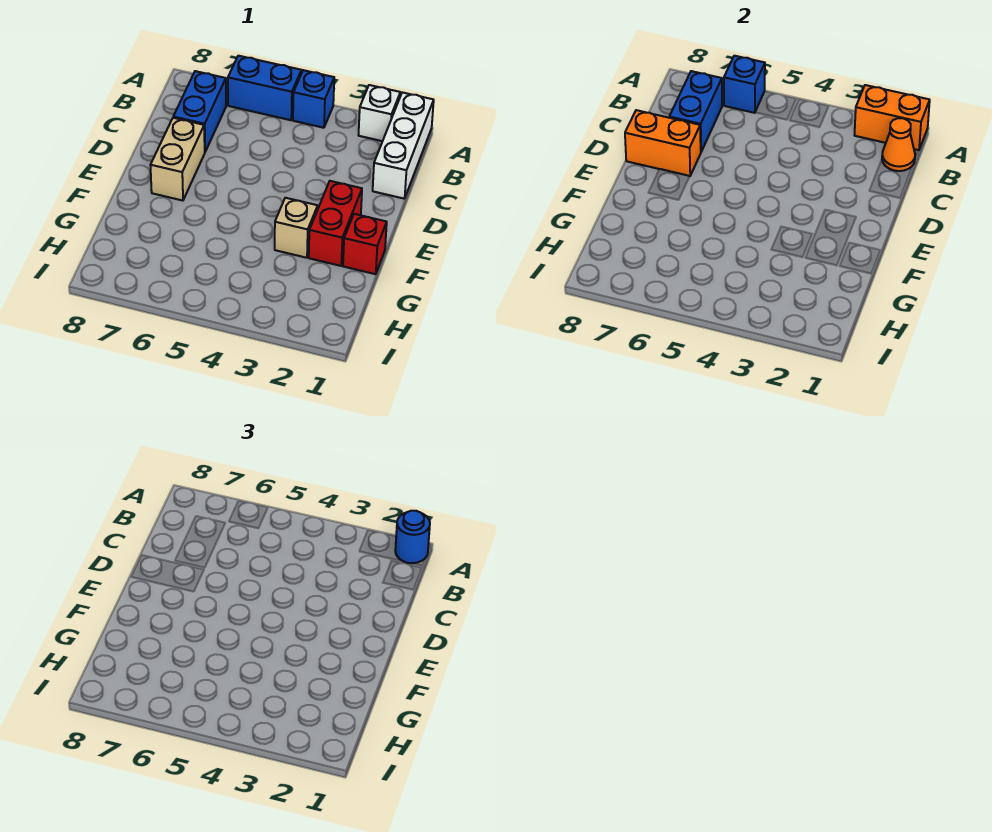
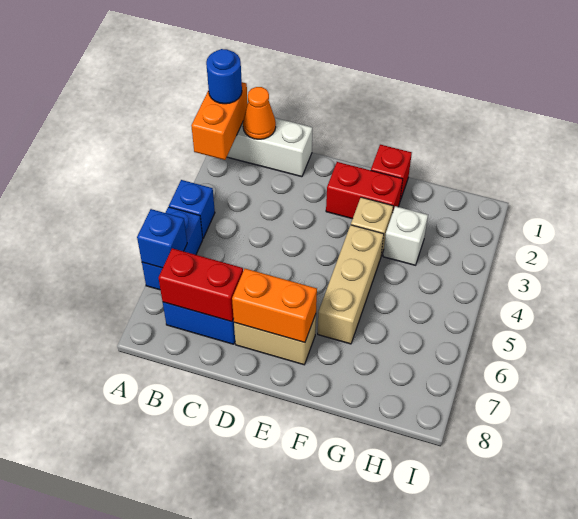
white 1x1 brick [359,85,400,141] -> white 1x1 brick moved to [383,206,428,265]
blue 1x2 brick [669,71,722,151] -> red 1x2 brick [159,248,243,322]
orange 1x2 brick [625,110,701,176] -> orange 1x2 brick turned to [232,269,317,343]
none -> tan 1x3 brick [318,225,384,344]

